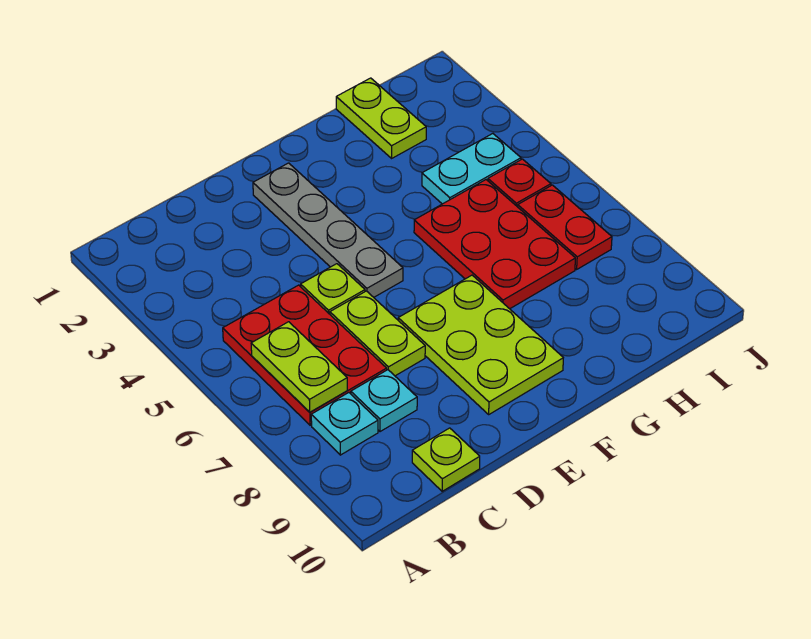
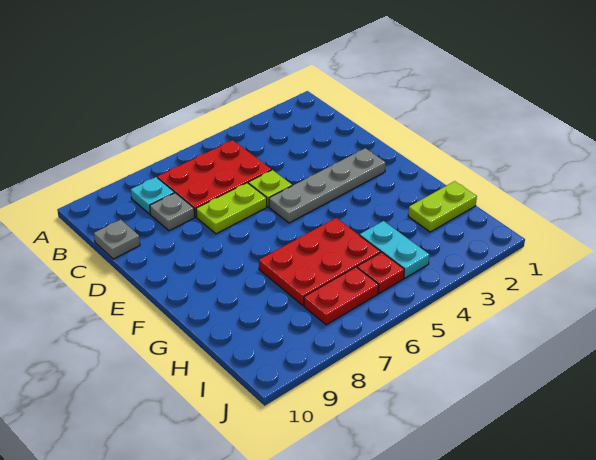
lime 1x2 plate [251,322,347,412] -> none
cyan 1x1 plate [351,370,417,432] -> grey 1x1 plate [150,193,195,231]
lime 1x1 plate [412,428,480,491] -> grey 1x1 plate [94,220,140,259]
lime 2x3 plate [398,275,563,414] -> none

